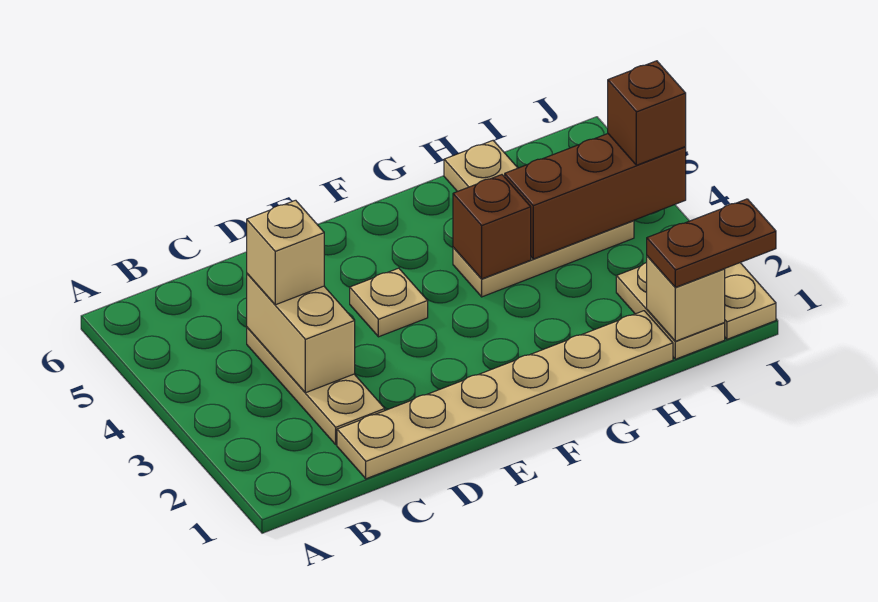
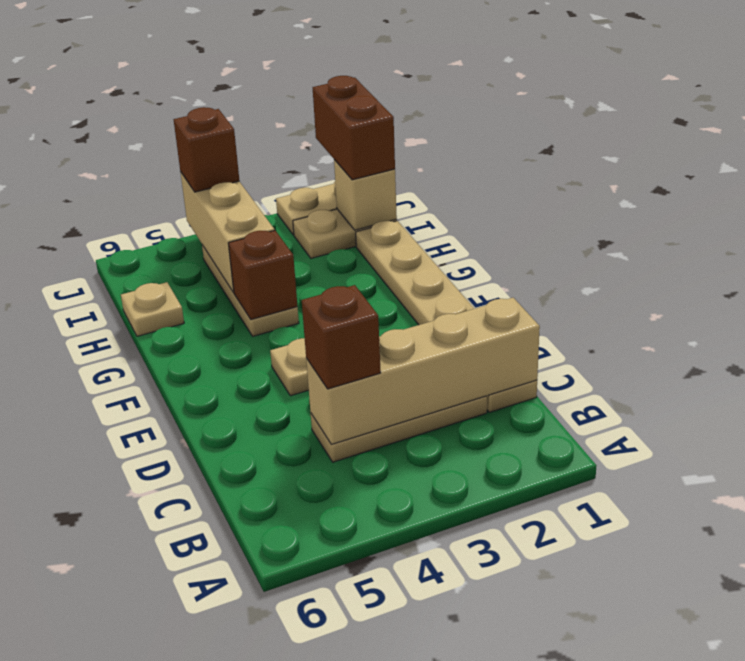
tan 1x2 brick [247,274,355,393] -> tan 1x4 brick [306,298,540,444]
tan 1x1 brick [247,200,324,305] -> brown 1x1 brick [302,285,381,389]
brown 1x3 brick [505,134,686,259] -> tan 1x3 brick [180,172,275,293]
brown 1x2 plate [647,199,776,287] -> brown 1x2 brick [313,76,395,180]

